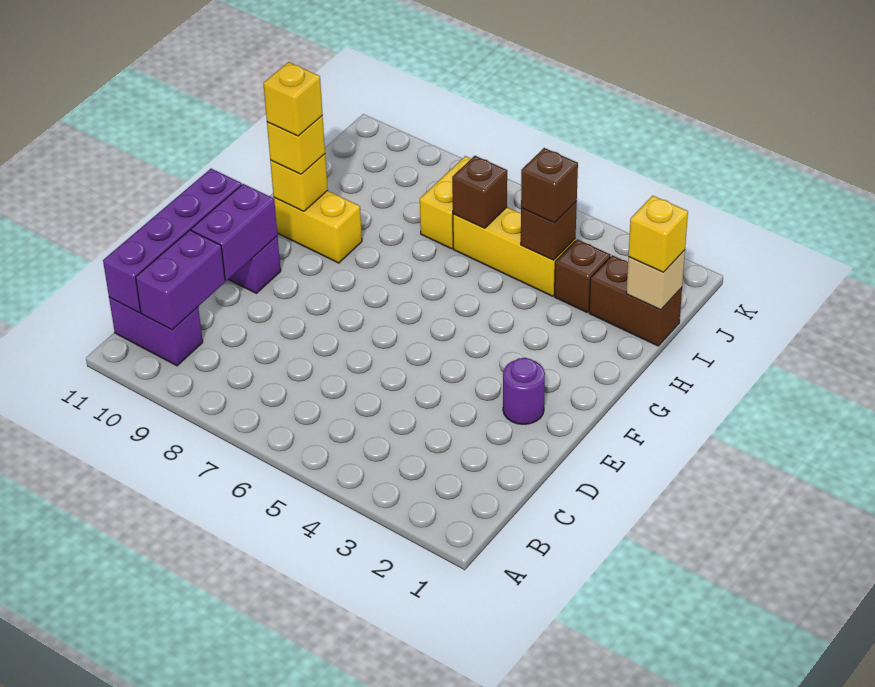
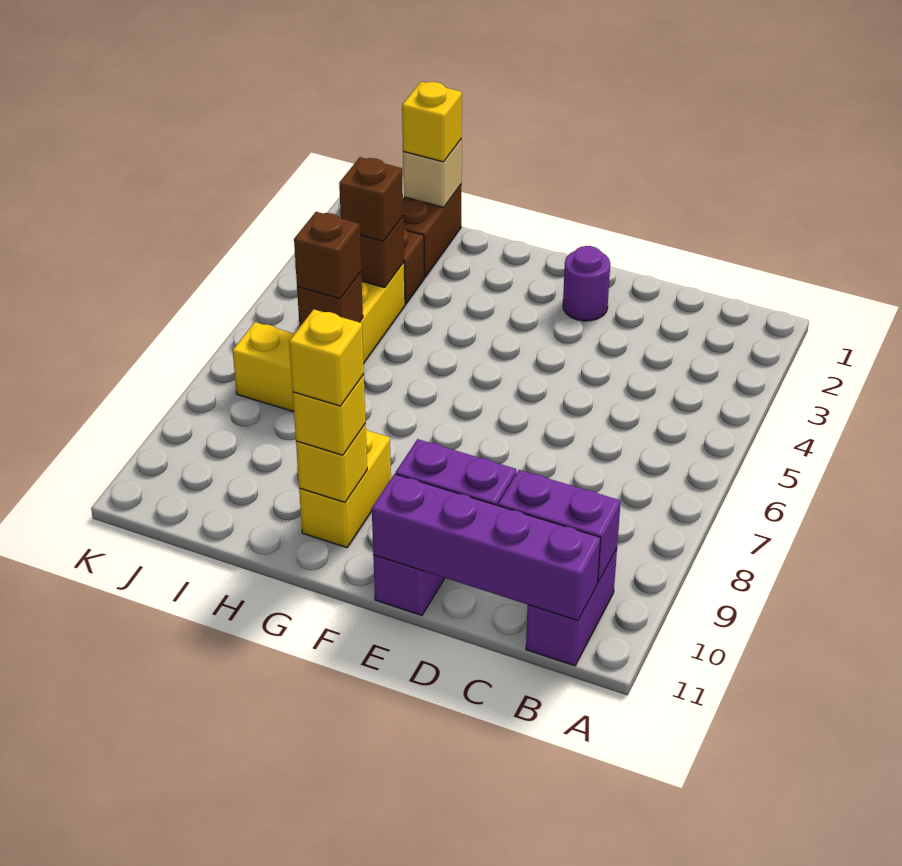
none -> brown 1x1 brick [294,212,361,299]

